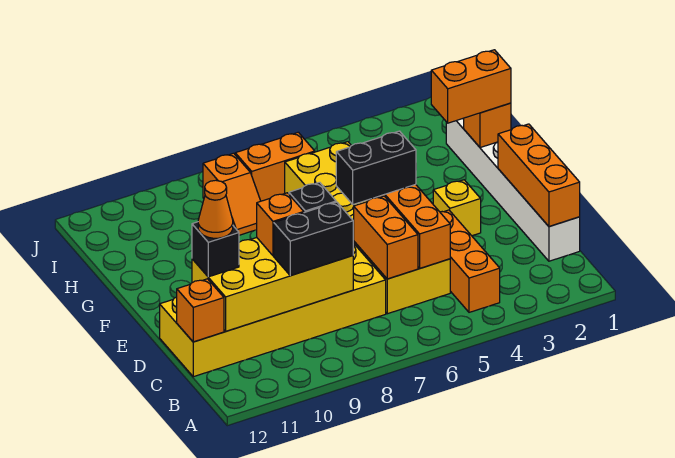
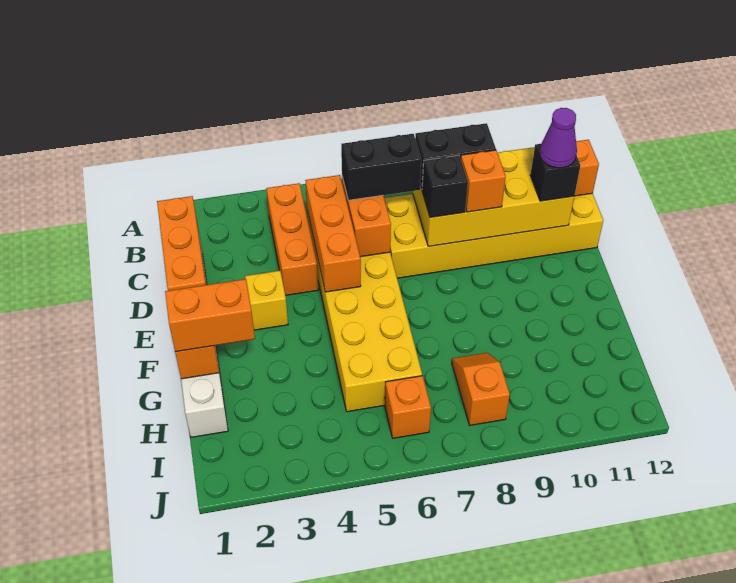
orange 1x1 cone [198,180,233,238] -> purple 1x1 cone [540,108,577,168]
black 1x2 brick [336,131,416,205] -> black 1x2 brick moved to [341,134,421,200]
orange 1x2 brick [235,132,315,201] -> orange 1x1 brick [385,376,431,438]

